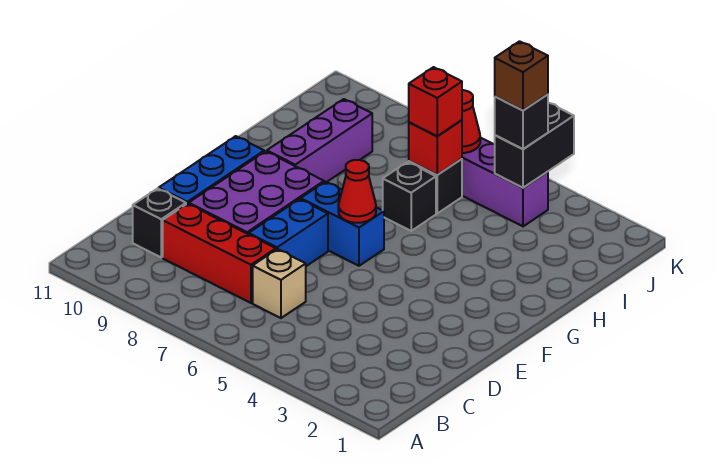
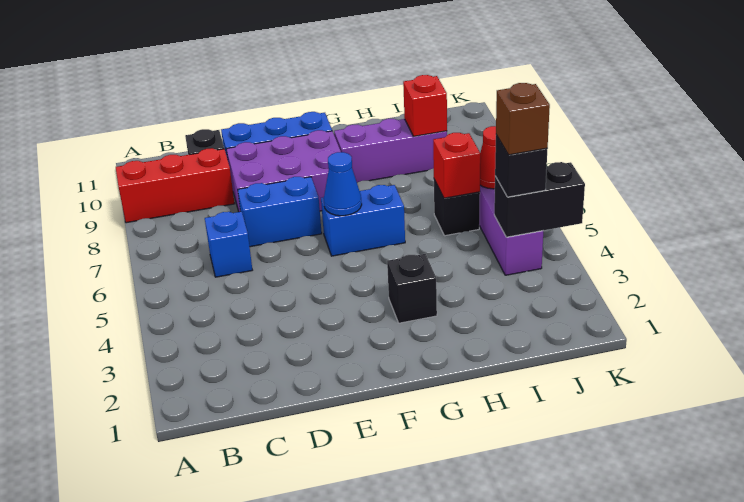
tan 1x1 brick [253,249,306,318] -> blue 1x1 brick [205,212,252,277]
red 1x3 brick [163,204,276,303] -> red 1x3 brick turned to [116,148,235,223]
blue 1x2 brick [301,182,384,266] -> blue 1x2 brick turned to [321,185,405,256]
red 1x1 cone [338,160,376,223] -> blue 1x1 cone [324,152,362,216]
black 1x1 brick [383,162,436,231] -> black 1x1 brick moved to [387,254,437,323]
red 1x1 brick [409,67,462,136] -> red 1x1 brick moved to [403,75,447,136]

